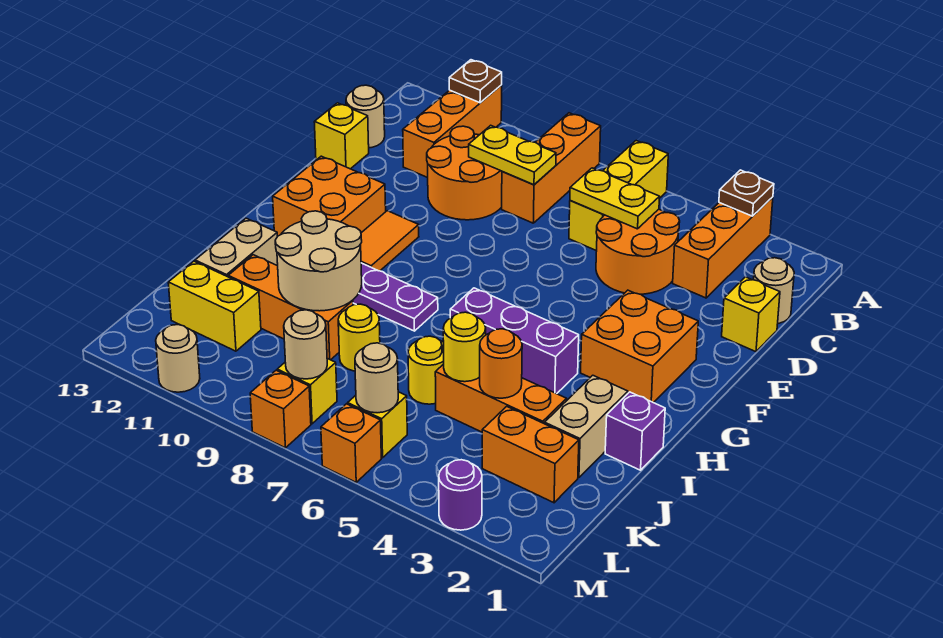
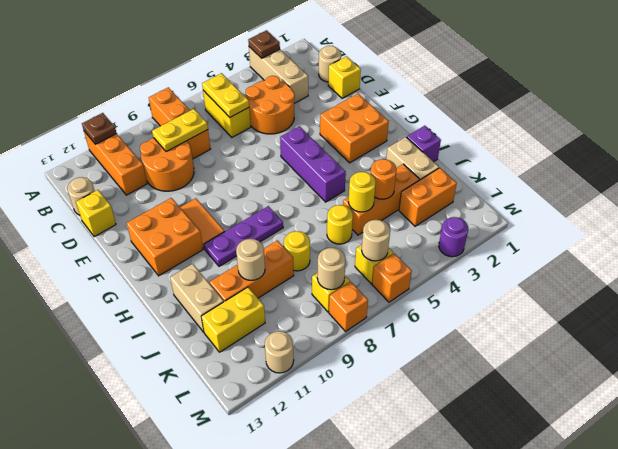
orange 1x3 brick [673,197,773,298] -> tan 1x3 brick [249,47,308,103]
yellow 1x3 brick [569,141,668,251] -> yellow 1x2 brick [203,90,251,137]
yellow 1x2 plate [570,168,660,229] -> yellow 1x2 plate turned to [202,73,249,117]
purple 1x3 brick [450,288,579,394] -> purple 1x3 brick turned to [280,126,346,202]
tan 2x2 round brick [275,211,362,311] -> tan 1x1 round brick [236,239,265,280]

